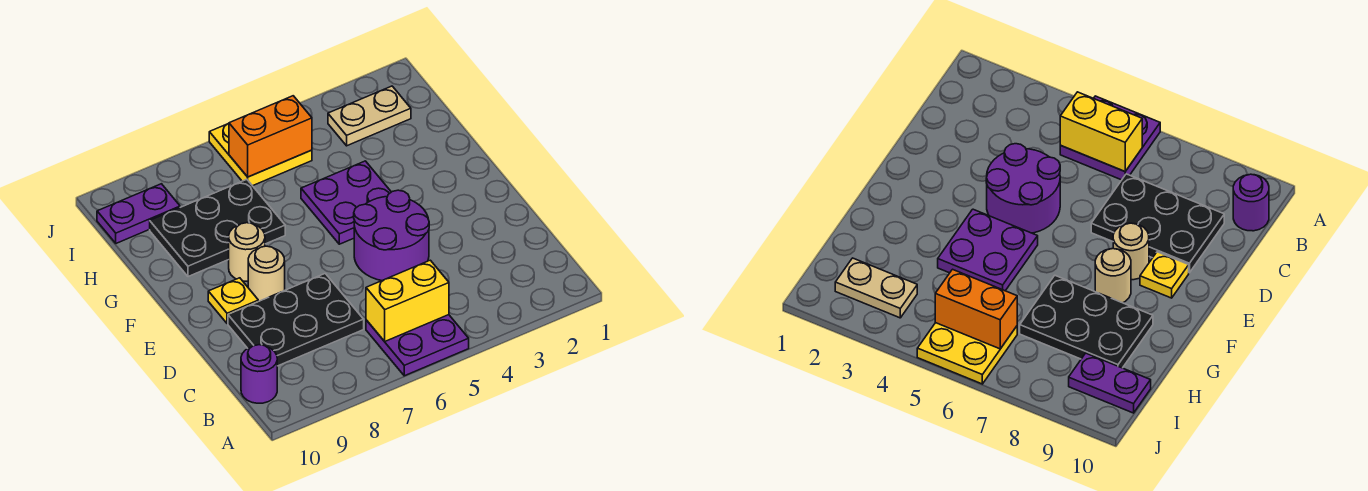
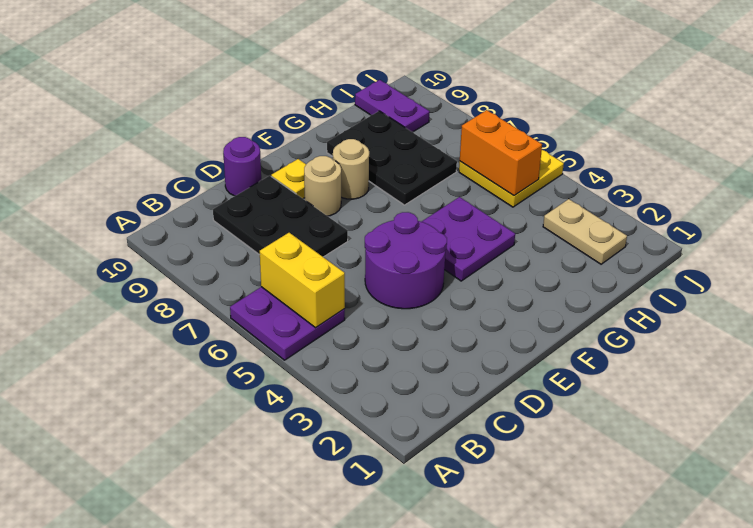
purple 1x1 round brick [241,345,277,403] -> purple 1x1 round brick moved to [223,137,261,196]

